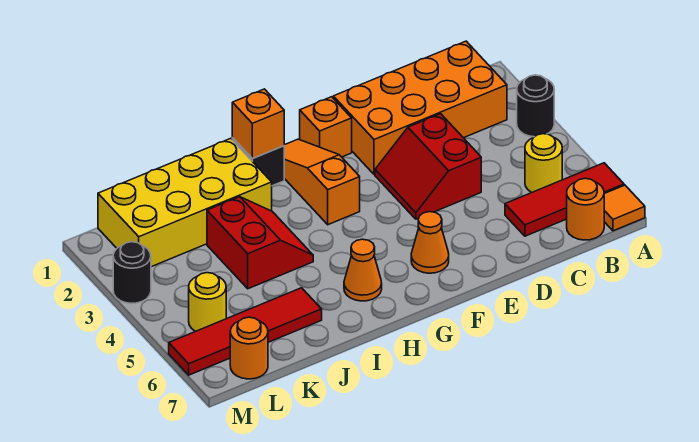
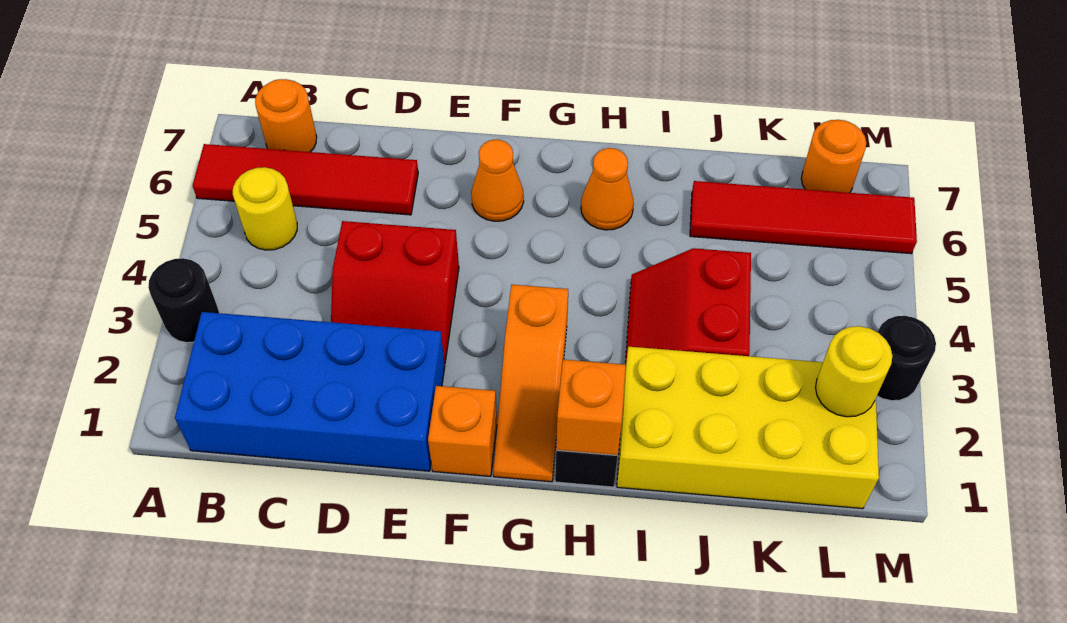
red 1x3 tile [505,163,624,236] -> red 1x4 tile [193,144,418,215]
orange 1x1 tile [604,185,645,231] -> none
orange 2x4 brick [333,41,507,175] -> blue 2x4 brick [175,312,445,471]
red 2x2 slope [375,114,481,219] -> red 2x2 slope turned to [331,221,459,363]
yellow 1x1 round brick [189,273,226,331] -> yellow 1x1 round brick moved to [816,326,892,417]

